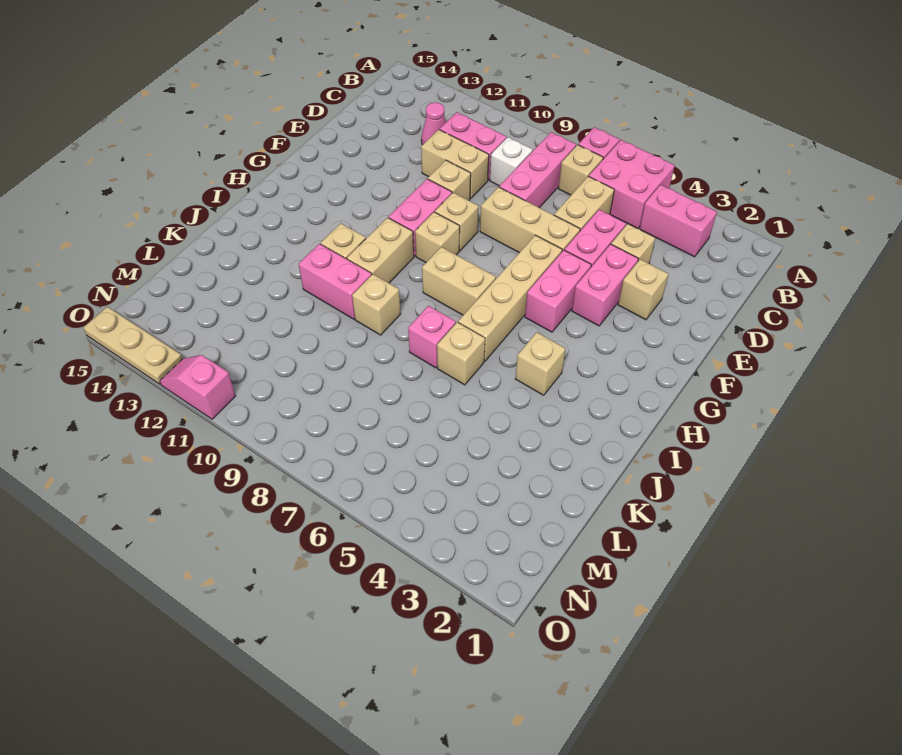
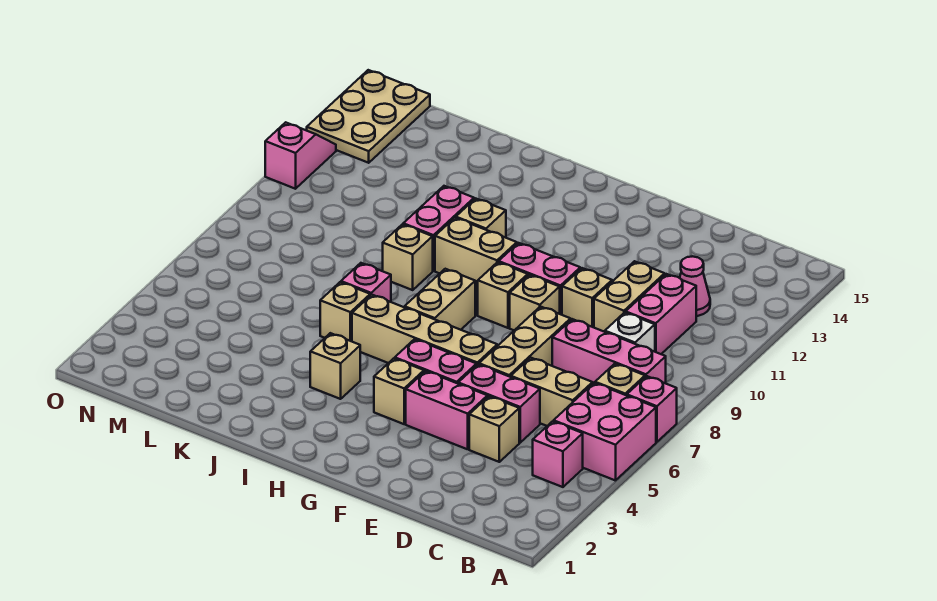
pink 1x2 brick [640,185,717,257] -> pink 1x1 brick [533,421,583,487]
tan 1x1 brick [618,259,668,320] -> tan 1x1 brick moved to [374,358,424,424]
tan 1x3 plate [83,307,182,384] -> tan 2x3 plate [307,70,430,163]

